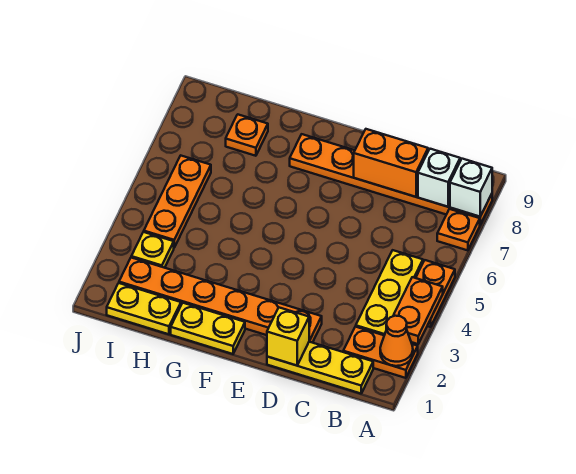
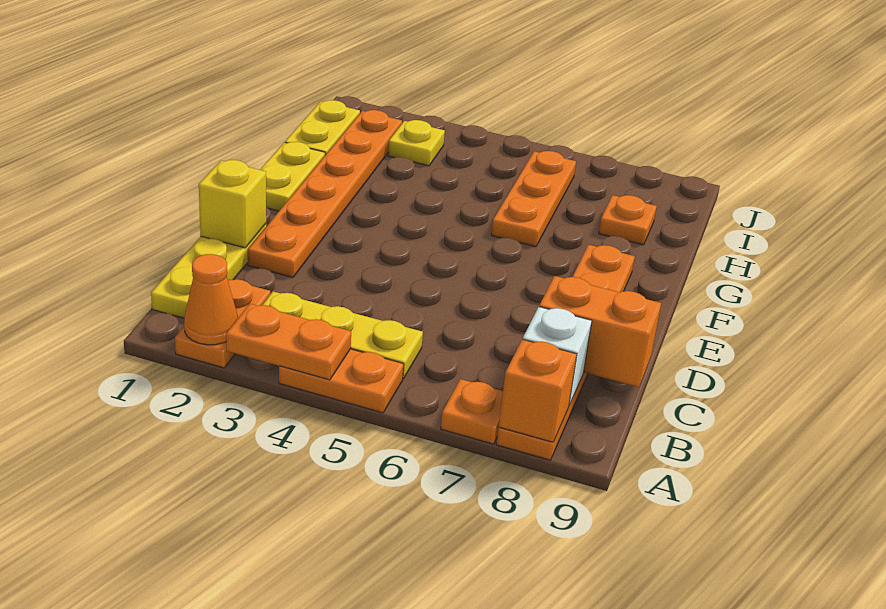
white 1x1 brick [450,159,492,217] -> orange 1x1 brick [499,339,577,442]
orange 1x2 brick [354,129,428,197] -> orange 1x2 brick turned to [539,276,661,387]
orange 1x3 plate [144,156,211,247] -> orange 1x3 plate turned to [491,151,576,247]

